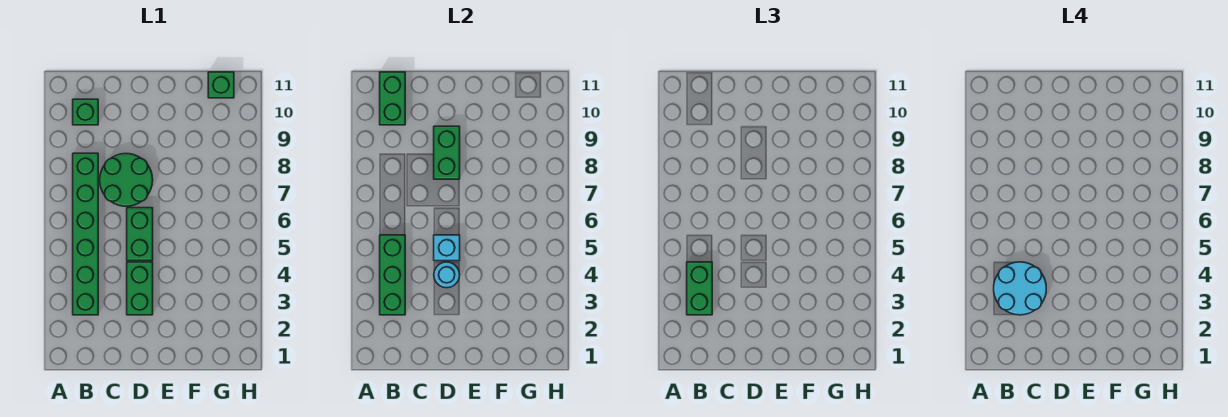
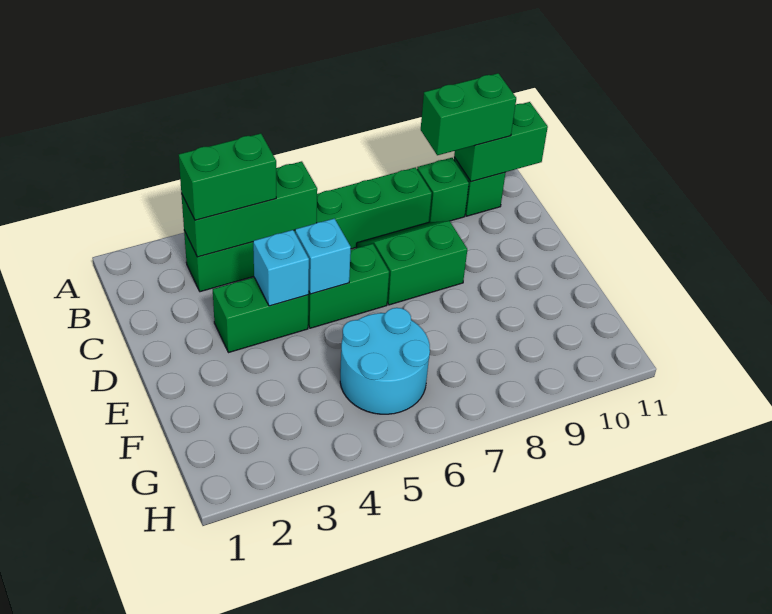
cyan 2x2 round brick [994,262,1046,315] -> cyan 2x2 round brick moved to [340,308,430,414]
green 2x2 round brick [100,154,153,206] -> green 2x2 slope [357,221,467,305]
cyan 1x1 round brick [434,262,460,288] -> cyan 1x1 brick [253,230,309,306]
green 1x2 brick [434,126,460,179] -> green 1x2 brick moved to [421,73,516,155]
green 1x1 brick [208,72,234,98] -> green 1x1 brick moved to [417,158,469,222]

